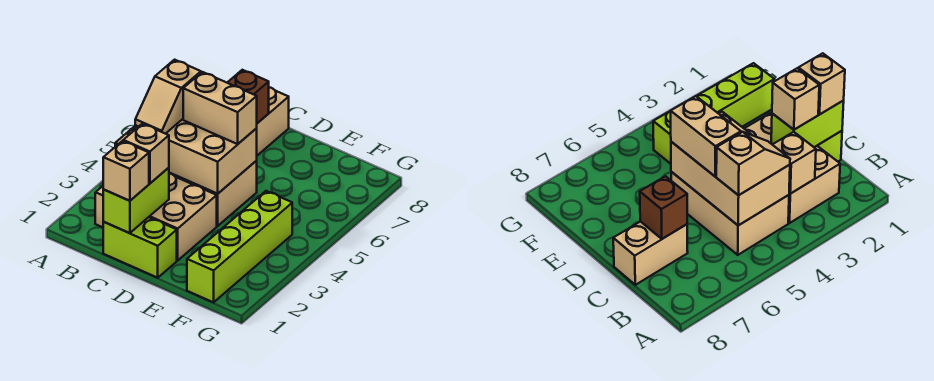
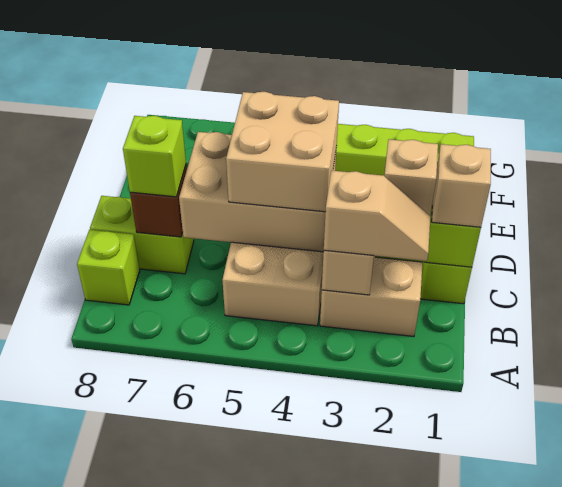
tan 2x3 brick [135,119,257,194] -> tan 2x3 brick turned to [179,132,337,252]
tan 1x2 slope [135,60,201,134] -> tan 1x2 slope moved to [324,171,430,261]
none -> lime 1x1 brick [77,230,140,305]
tan 1x2 brick [183,72,257,144] -> tan 2x2 brick [226,92,339,212]
tan 1x2 brick [257,87,289,155] -> lime 1x2 brick [90,196,194,274]
none -> lime 1x1 brick [123,116,186,197]

